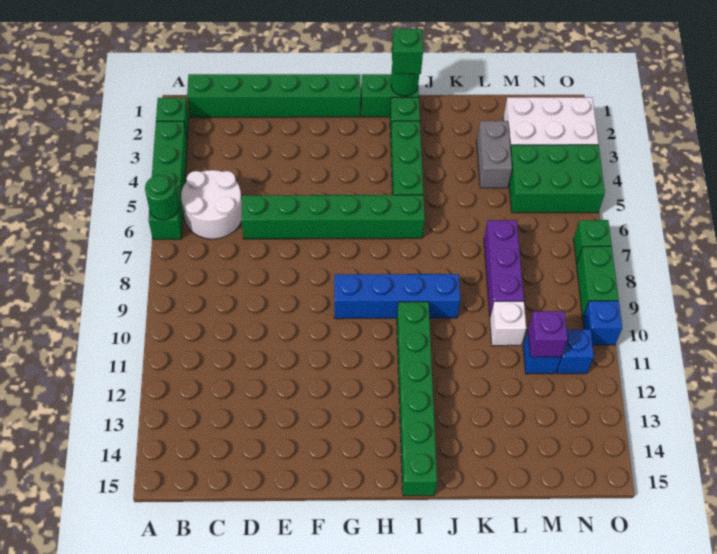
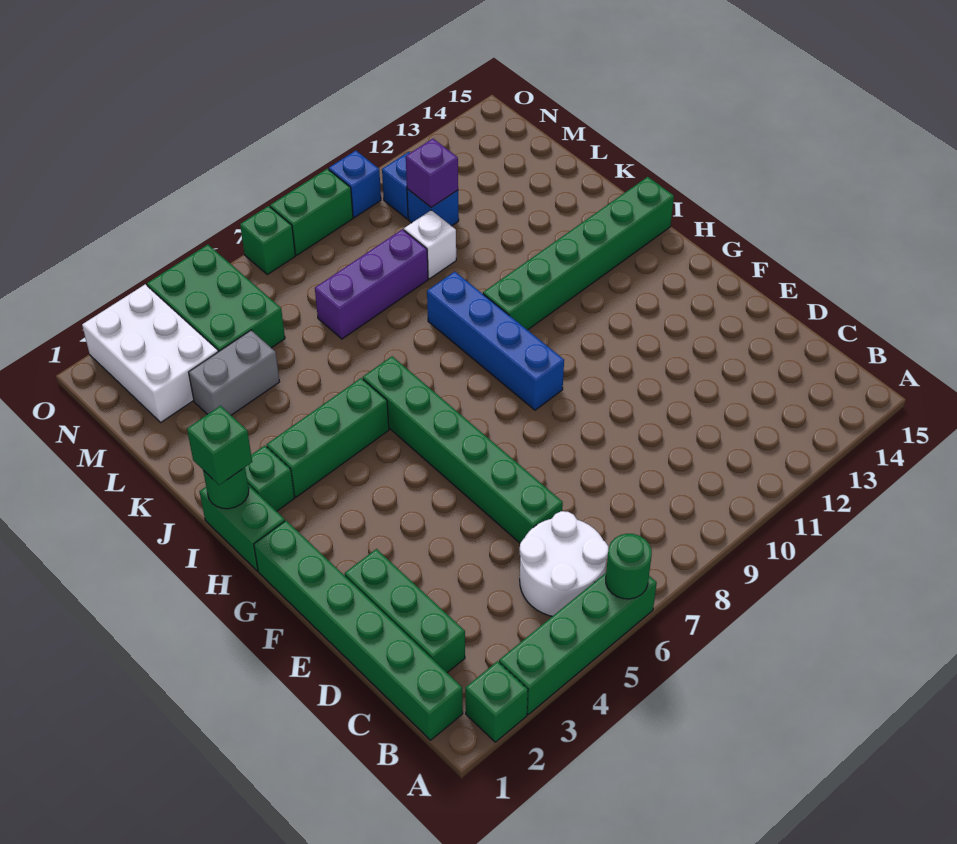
none -> green 1x3 brick [345,549,465,673]

